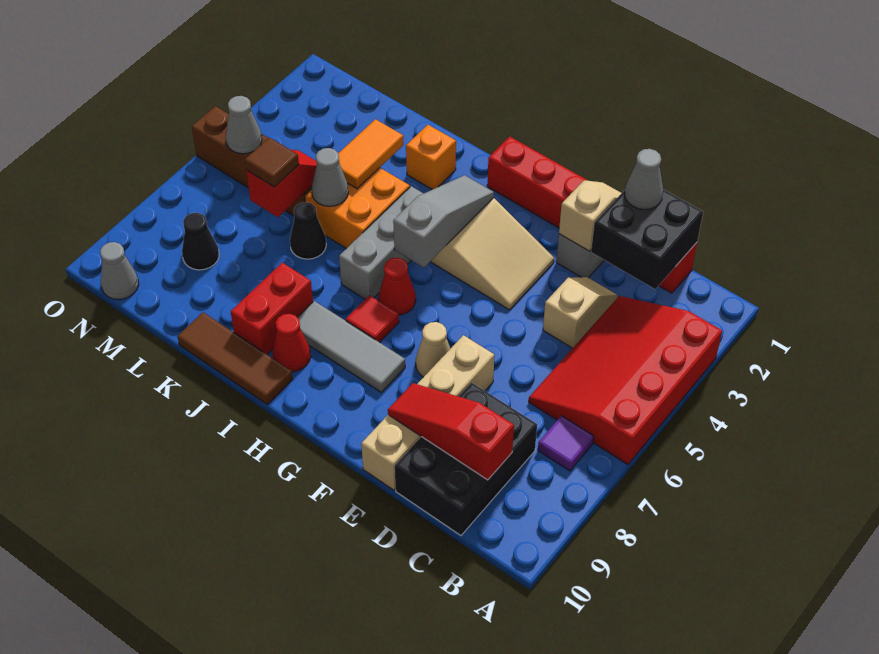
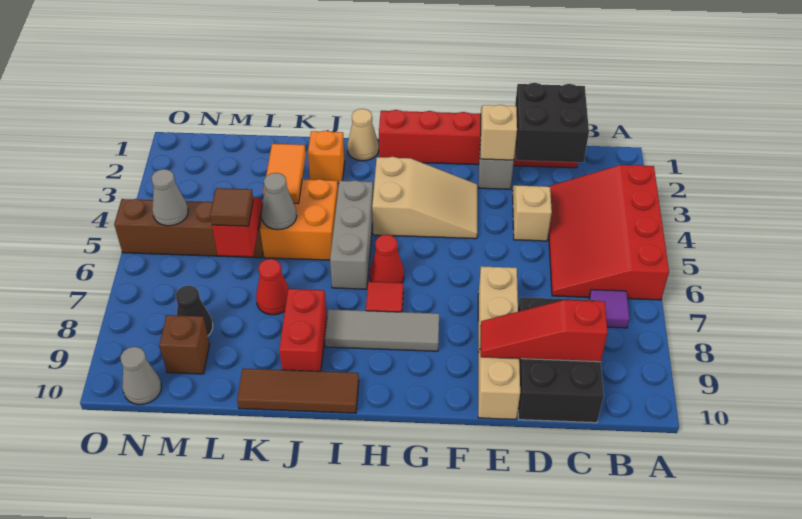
grey 1x1 cone [625,149,663,210] -> none
tan 1x1 cone [416,322,450,377] -> tan 1x1 cone moved to [347,109,379,161]
grey 1x3 slope [393,175,494,268] -> none
red 1x1 cone [272,314,311,372] -> red 1x1 cone moved to [256,259,289,315]
black 1x1 cone [290,202,326,259] -> none
none -> brown 1x1 brick [160,315,210,374]

